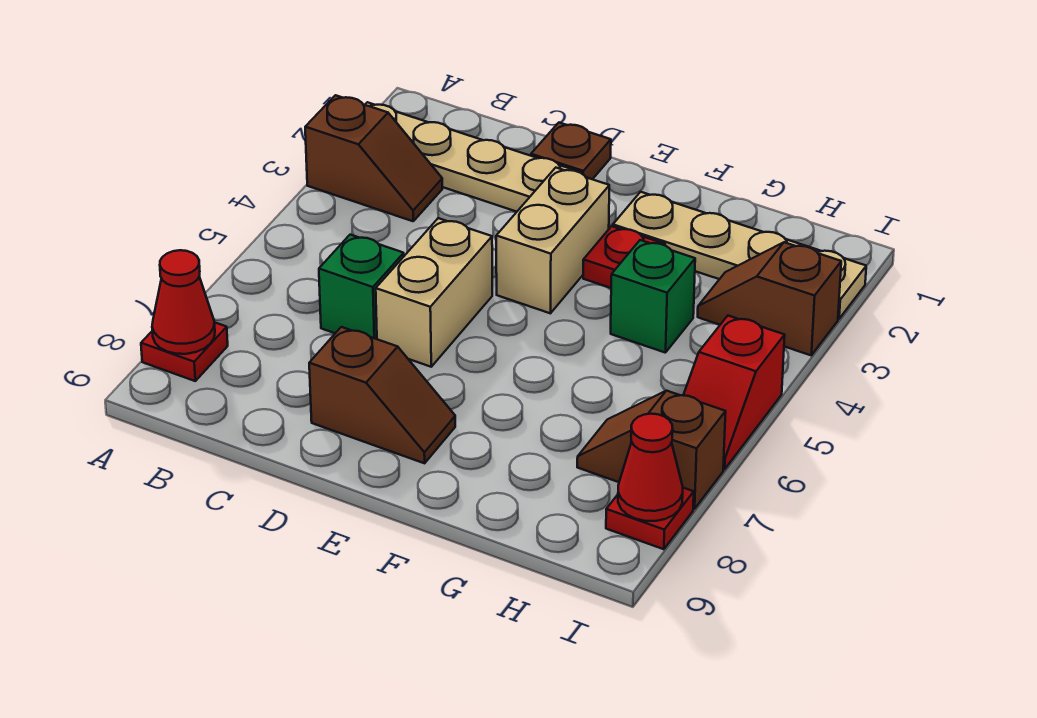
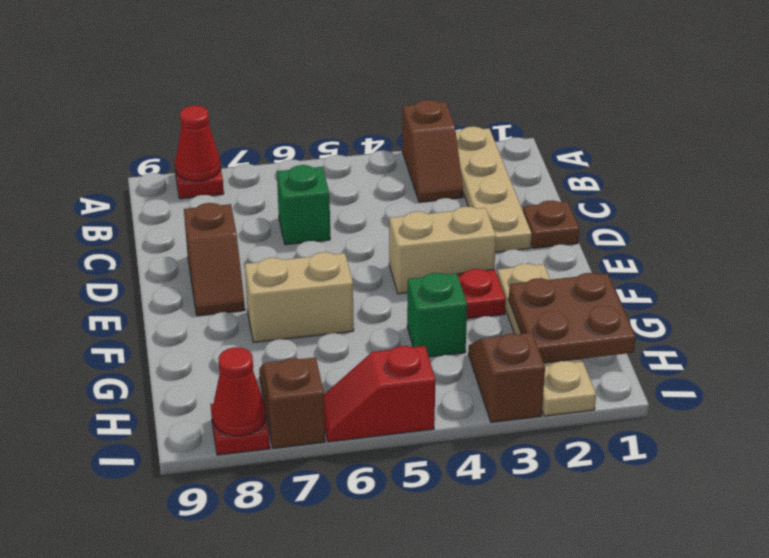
tan 1x2 brick [376,218,492,367] -> tan 1x2 brick moved to [245,252,354,342]
none -> brown 2x2 plate [509,273,636,363]

